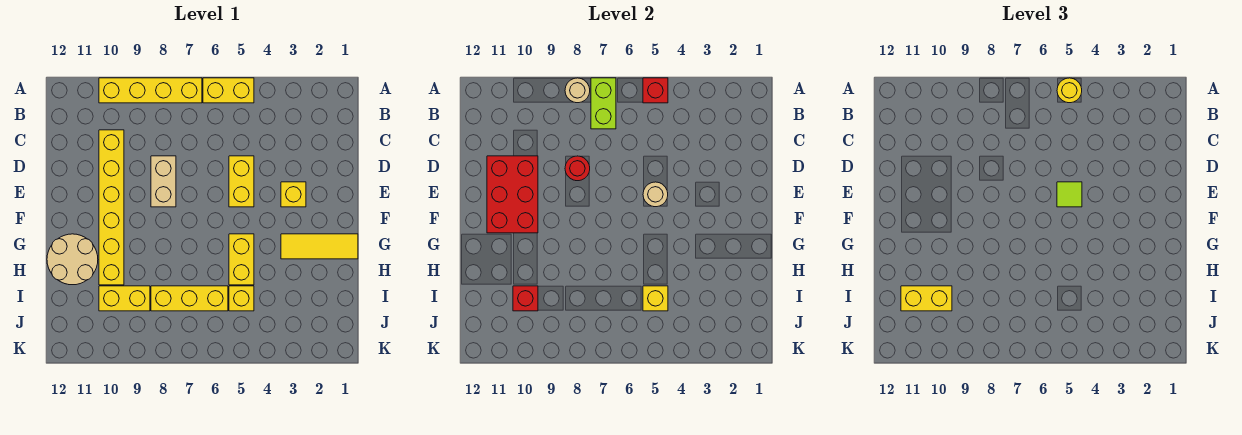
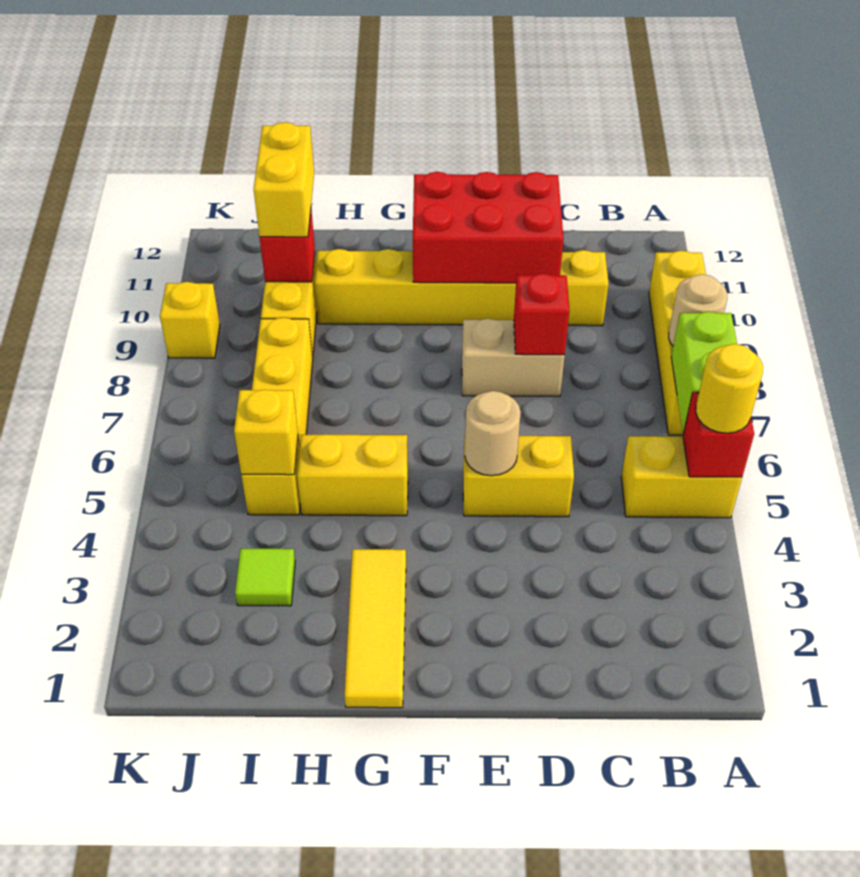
yellow 1x2 brick [203,78,254,103] -> yellow 1x2 brick turned to [621,436,742,518]
lime 1x2 brick [591,78,616,129] -> lime 1x2 brick turned to [671,312,737,434]
red 1x1 round brick [565,156,590,181] -> red 1x1 brick [514,273,570,355]
yellow 1x1 brick [281,182,306,207] -> yellow 1x1 brick moved to [160,282,220,358]
lime 1x1 tile [1057,182,1082,207] -> lime 1x1 tile moved to [235,549,295,606]
tan 2x2 round brick [47,234,98,285] -> none

